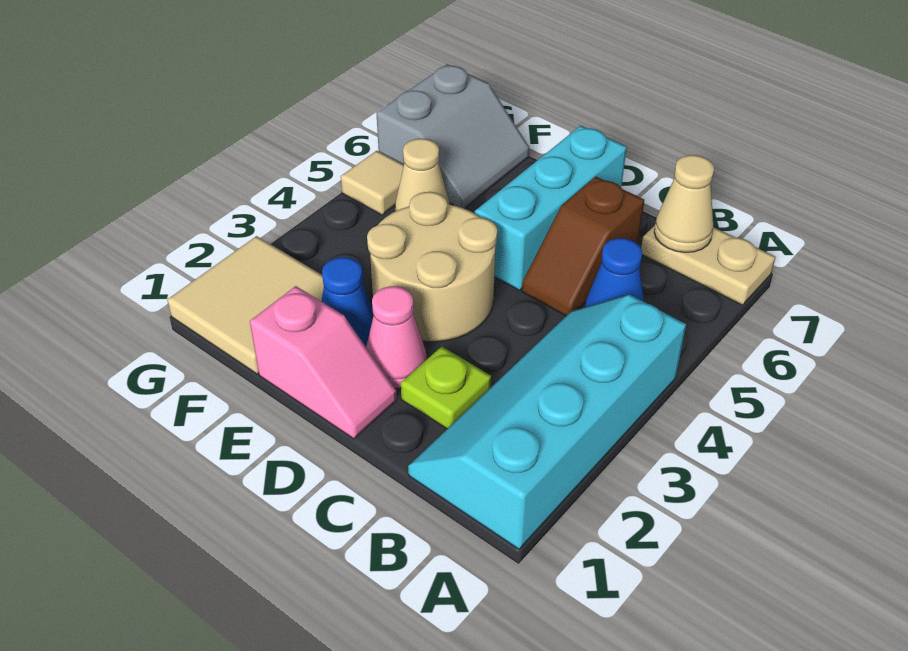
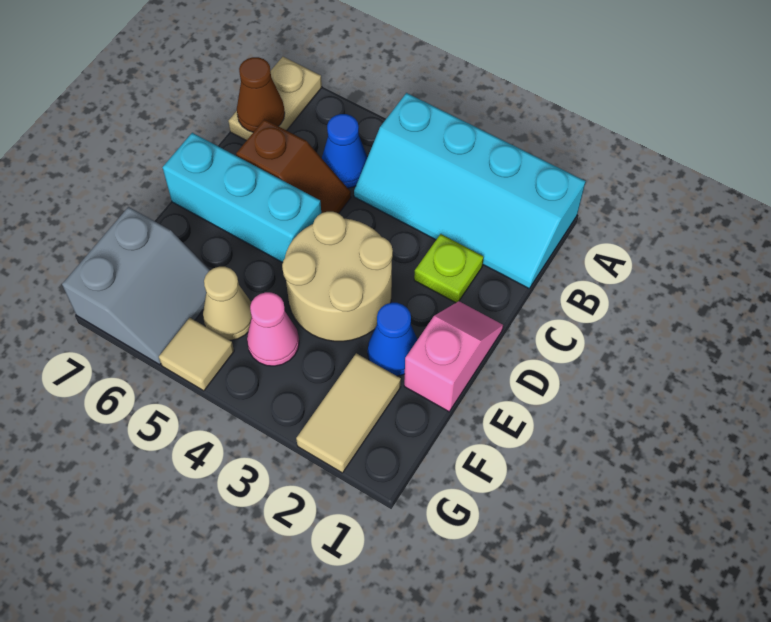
tan 1x1 cone [654,155,714,252] -> brown 1x1 cone [237,57,285,132]
pink 1x1 cone [366,286,427,389] -> pink 1x1 cone moved to [247,292,299,366]
tan 2x2 tile [167,236,324,374] -> tan 1x2 tile [296,353,401,473]
grey 2x2 slope [376,64,529,208] -> grey 2x2 slope turned to [62,207,210,365]

